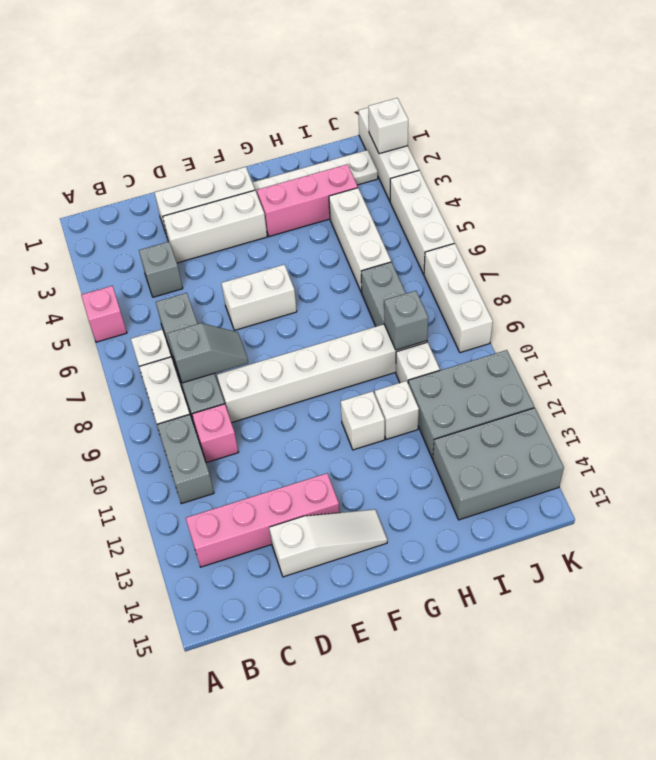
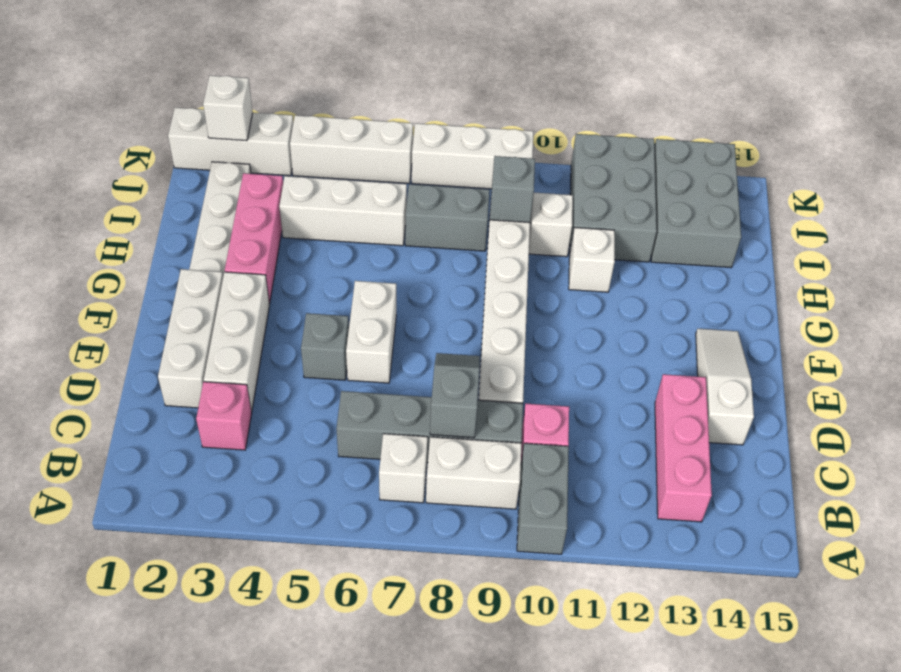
pink 1x1 brick [81,286,127,342] -> pink 1x1 brick moved to [196,382,252,450]
grey 1x2 brick [157,415,214,504] -> grey 1x2 brick turned to [517,443,569,554]
pink 1x4 brick [186,473,340,567] -> pink 1x3 brick [655,374,712,522]
grey 1x1 brick [139,242,183,297] -> grey 1x1 brick moved to [301,313,349,380]
white 1x1 brick [341,391,385,450] -> none

